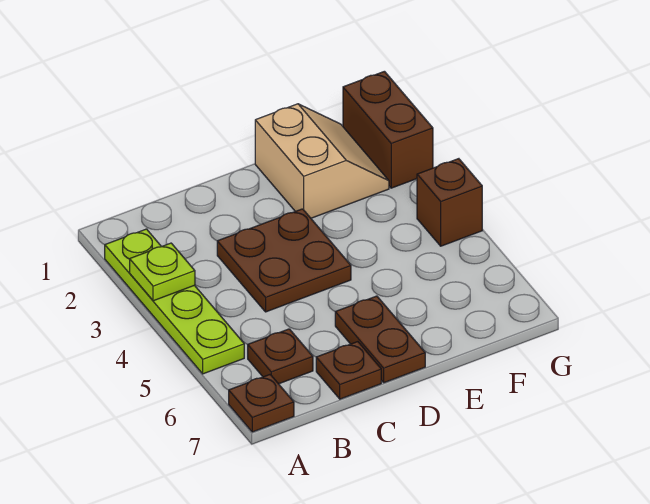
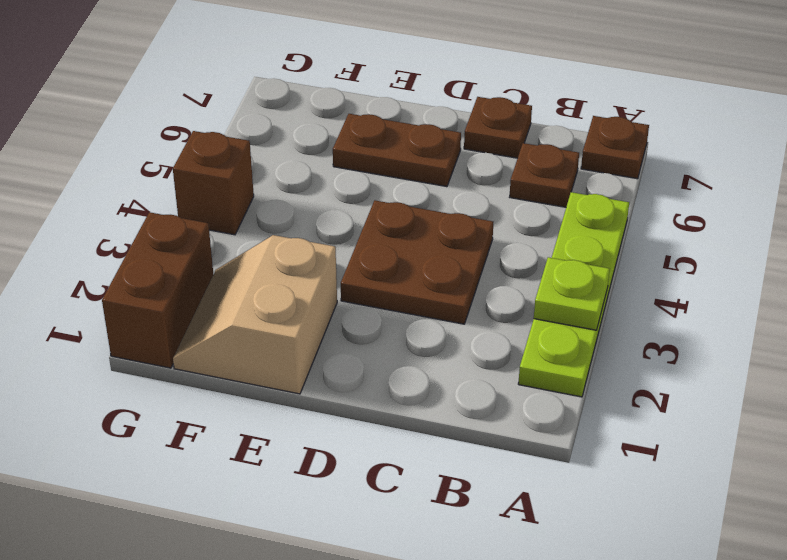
brown 1x2 plate [335,296,425,383] -> brown 1x2 plate turned to [333,114,461,187]

